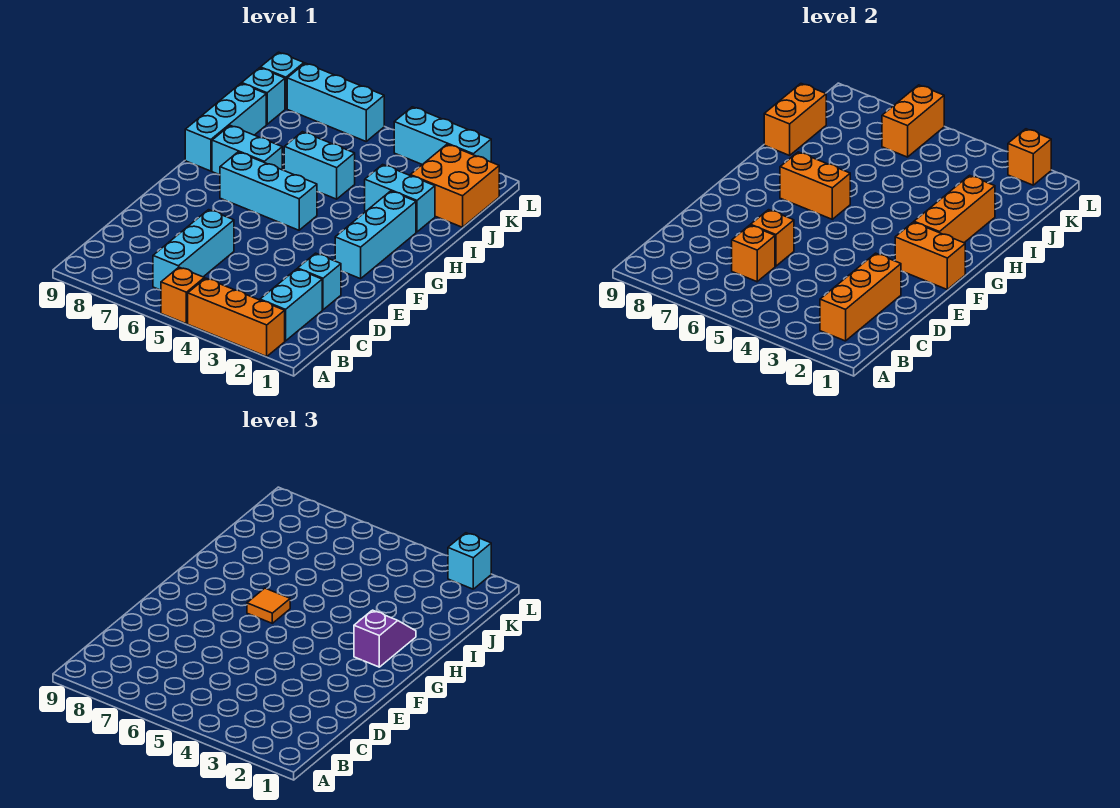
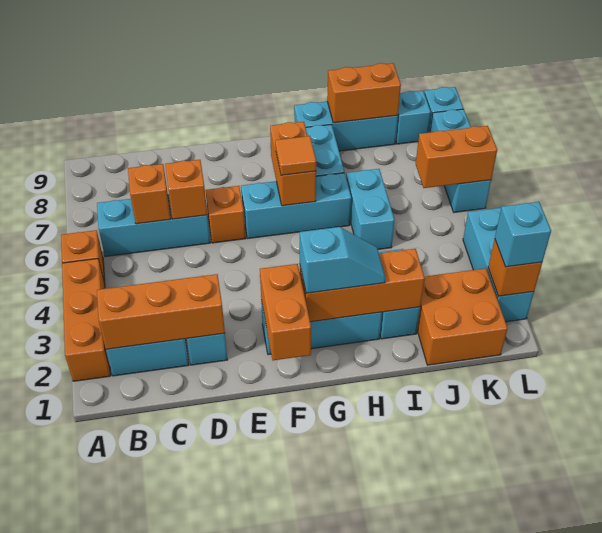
none -> orange 1x1 brick [205,186,246,243]
purple 1x2 slope [354,610,416,667] -> cyan 1x2 slope [300,227,385,293]
cyan 1x3 brick [220,152,317,230] -> cyan 1x3 brick turned to [241,173,351,239]

